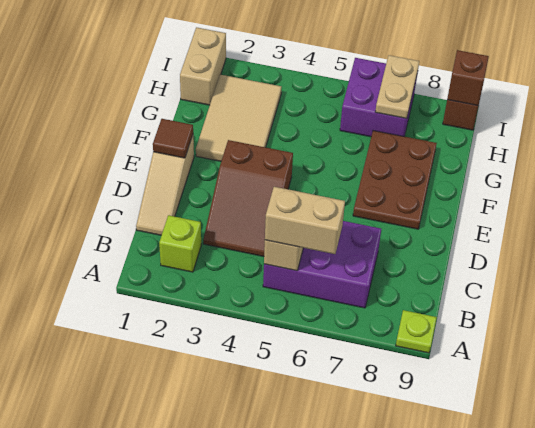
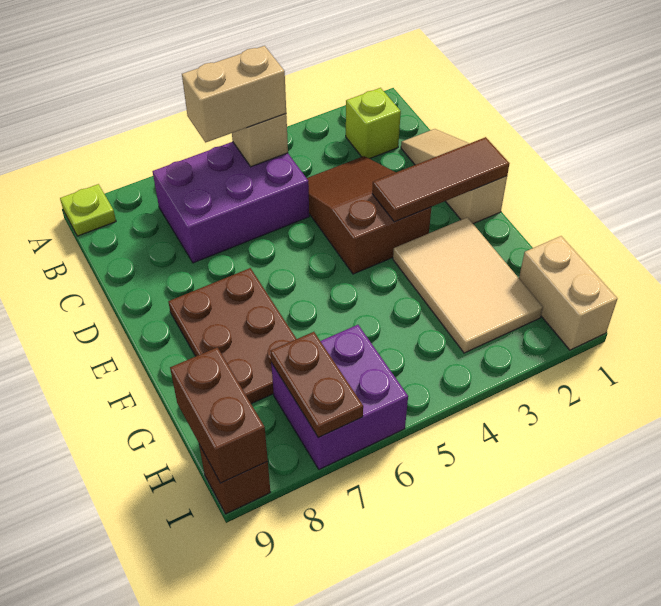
brown 1x1 tile [153,119,193,158] -> brown 1x3 tile [372,137,509,222]
tan 1x2 plate [375,55,419,119] -> brown 1x2 plate [270,332,363,438]
brown 1x1 brick [447,50,489,106] -> brown 1x2 brick [170,347,268,483]

